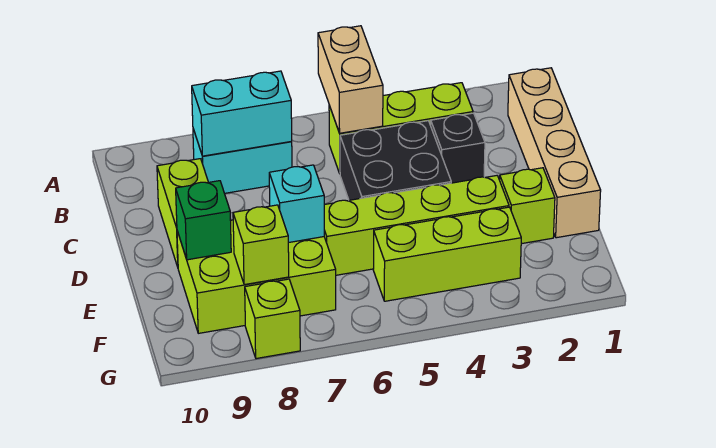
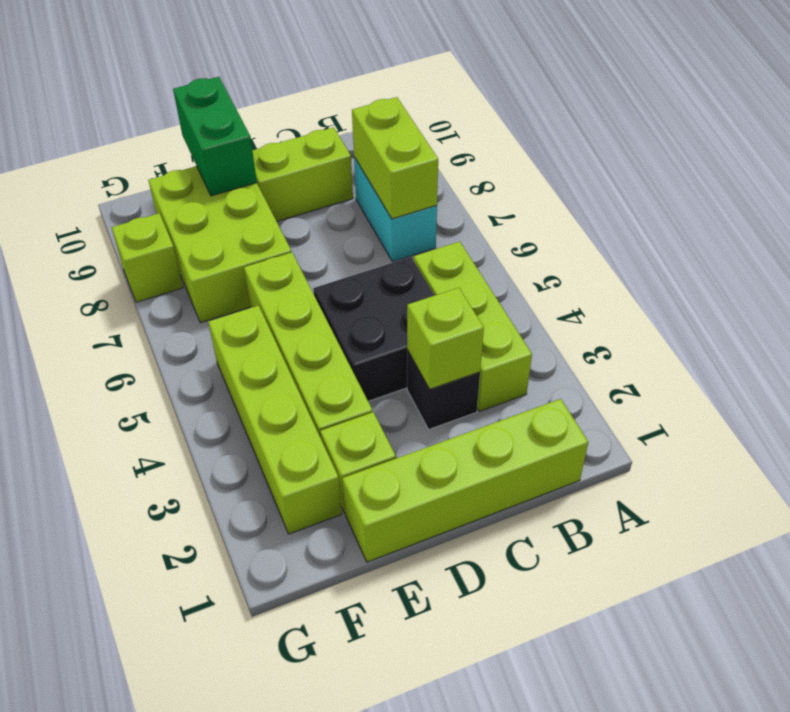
tan 1x2 brick [318,26,383,133] -> none
tan 1x4 brick [508,68,601,238] -> lime 1x4 brick [342,399,588,562]
cyan 1x2 brick [192,71,292,156] -> lime 1x2 brick [352,97,438,219]
cyan 1x1 brick [269,165,324,243] -> none
green 1x1 brick [176,181,231,260] -> green 1x2 brick [173,77,257,196]
lime 1x3 brick [373,207,521,301] -> lime 1x4 brick [208,305,342,534]
lime 1x1 brick [233,205,289,285] -> lime 1x1 brick moved to [407,288,484,389]

